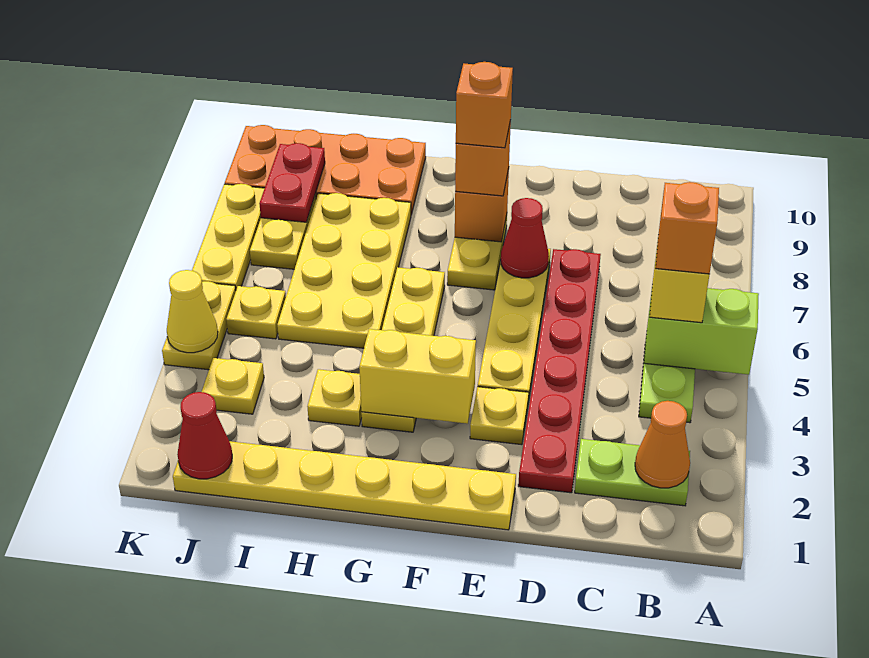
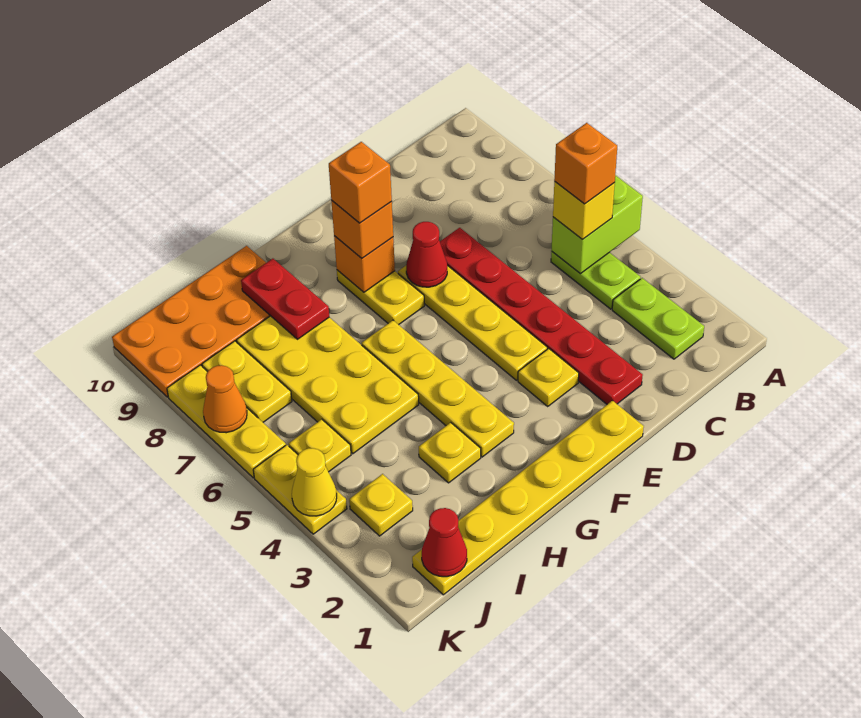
lime 1x2 plate [575,439,690,506] -> lime 1x2 plate turned to [612,278,704,359]
orange 1x1 cone [635,401,690,488] -> orange 1x1 cone moved to [203,365,247,433]
yellow 1x2 brick [359,329,476,424] -> none
red 1x2 plate [259,143,325,222] -> red 1x2 plate moved to [241,259,329,339]

